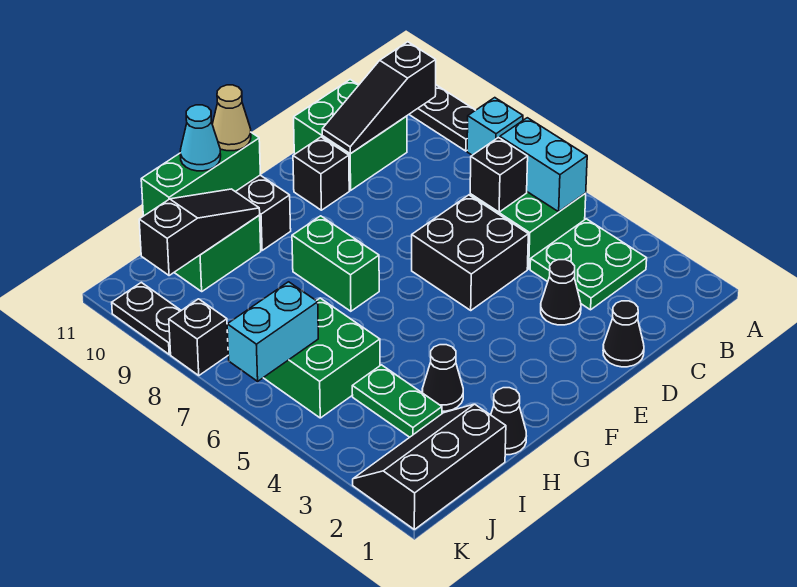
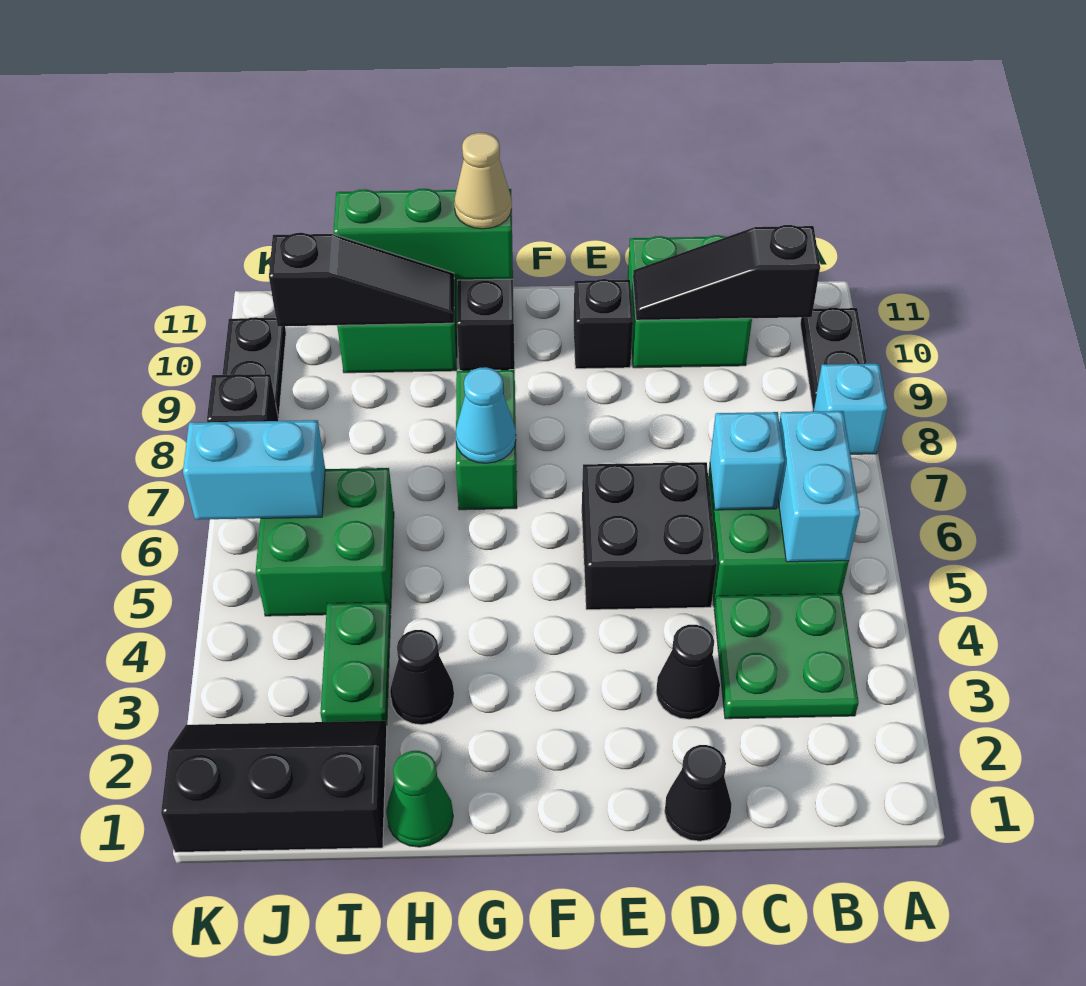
black 1x1 brick [470,138,528,212] -> cyan 1x1 brick [710,412,784,510]
black 1x1 cone [491,388,526,455] -> green 1x1 cone [386,751,453,847]
cyan 1x1 cone [180,105,221,171] -> cyan 1x1 cone moved to [456,367,516,463]

